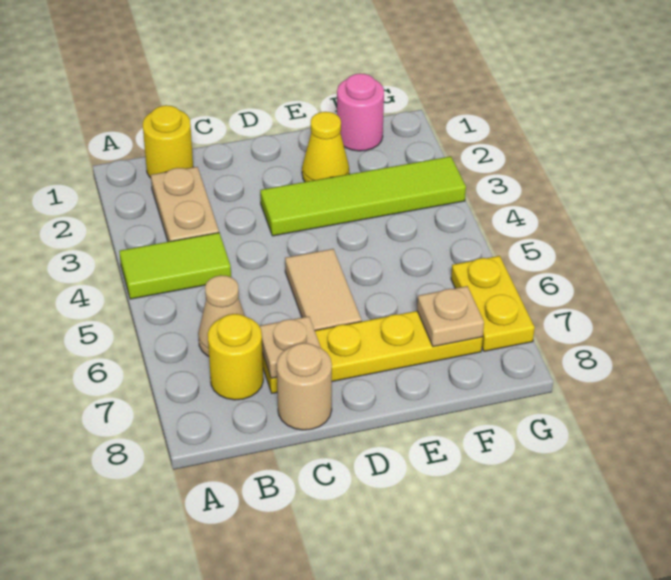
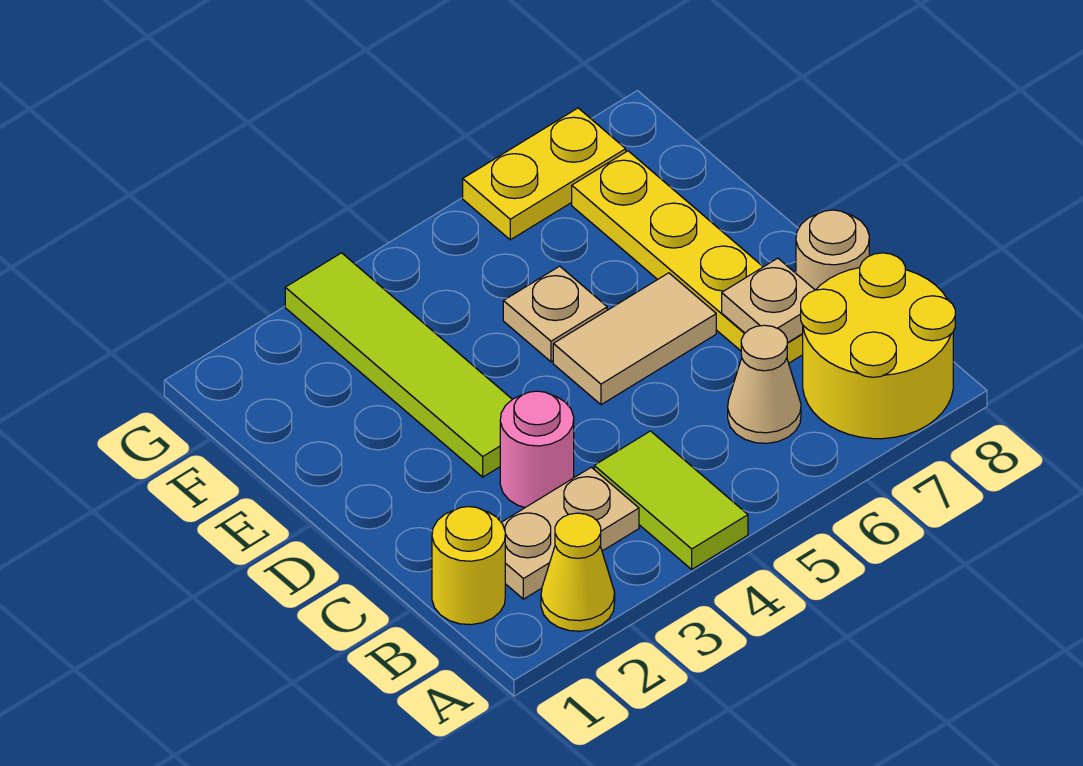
yellow 1x1 round brick [208,314,263,400] -> yellow 2x2 round brick [801,253,955,439]
yellow 1x1 cone [302,112,349,182] -> yellow 1x1 cone moved to [541,513,615,631]
pink 1x1 round brick [337,73,384,151] -> pink 1x1 round brick moved to [500,391,574,507]
tan 1x1 plate [417,286,484,347] -> tan 1x1 plate moved to [503,266,607,362]

